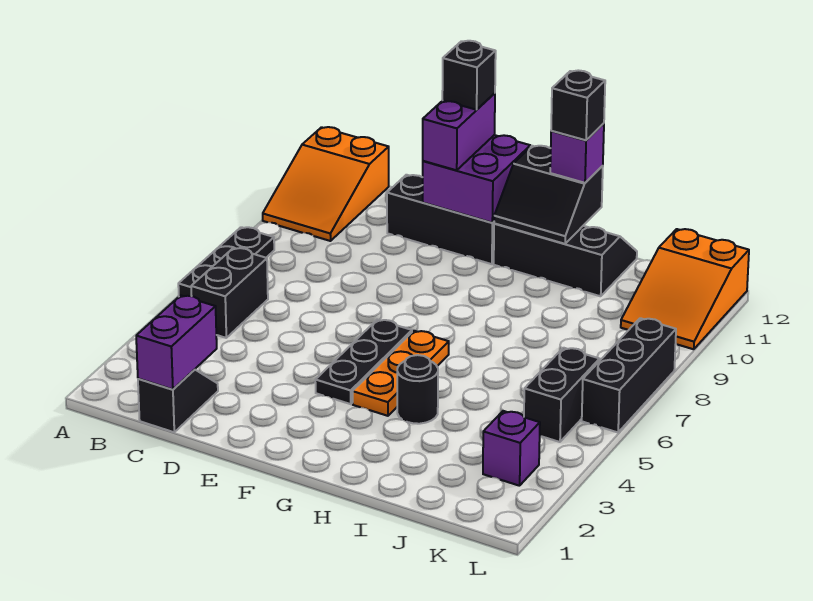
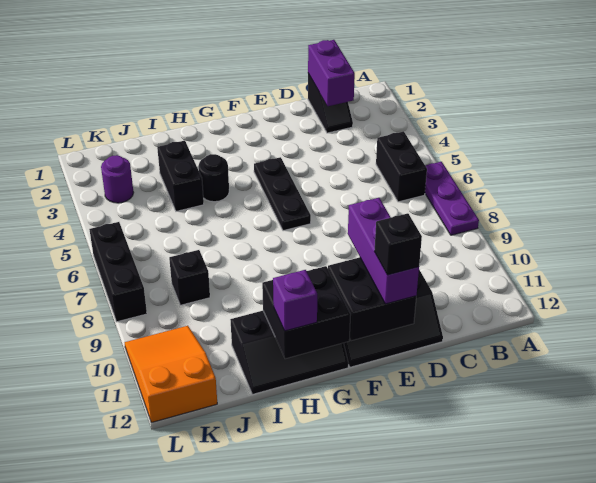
black 1x3 plate [178,227,274,296] -> purple 1x3 plate [425,162,479,235]
orange 2x3 slope [263,127,389,241] -> none
purple 2x2 brick [423,135,530,223] -> black 2x2 brick [328,257,416,341]
purple 1x2 brick [423,93,495,170] -> purple 1x3 brick [348,198,419,304]
orange 1x3 plate [352,331,449,416] -> none
black 2x2 slope [494,146,603,244] -> black 2x2 brick [262,266,351,359]
black 1x1 brick [551,70,605,140] -> black 1x1 brick moved to [169,250,210,305]
purple 1x1 brick [483,411,540,486] -> purple 1x1 round brick [101,155,134,203]
black 1x2 brick [524,348,600,442] -> black 1x2 brick moved to [157,140,204,211]

